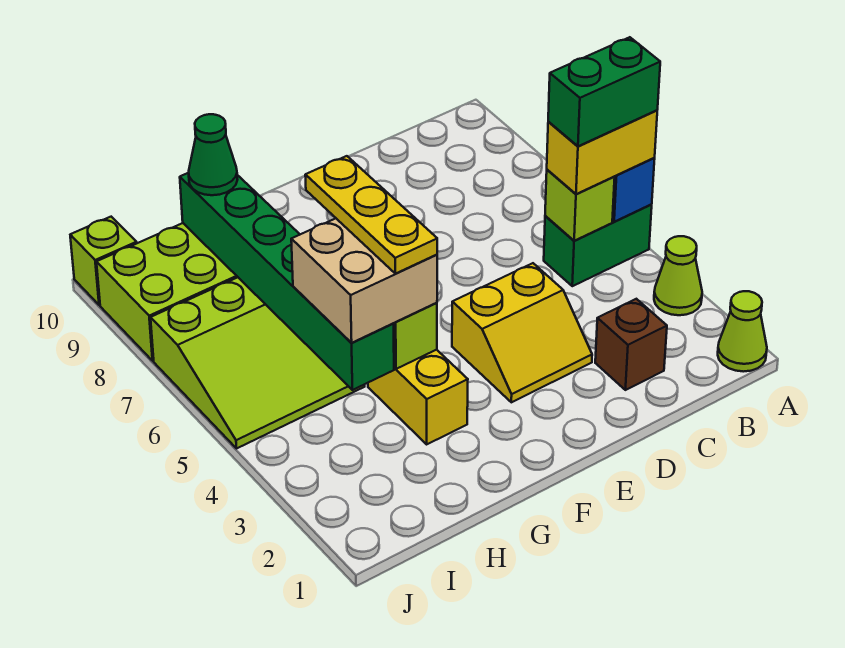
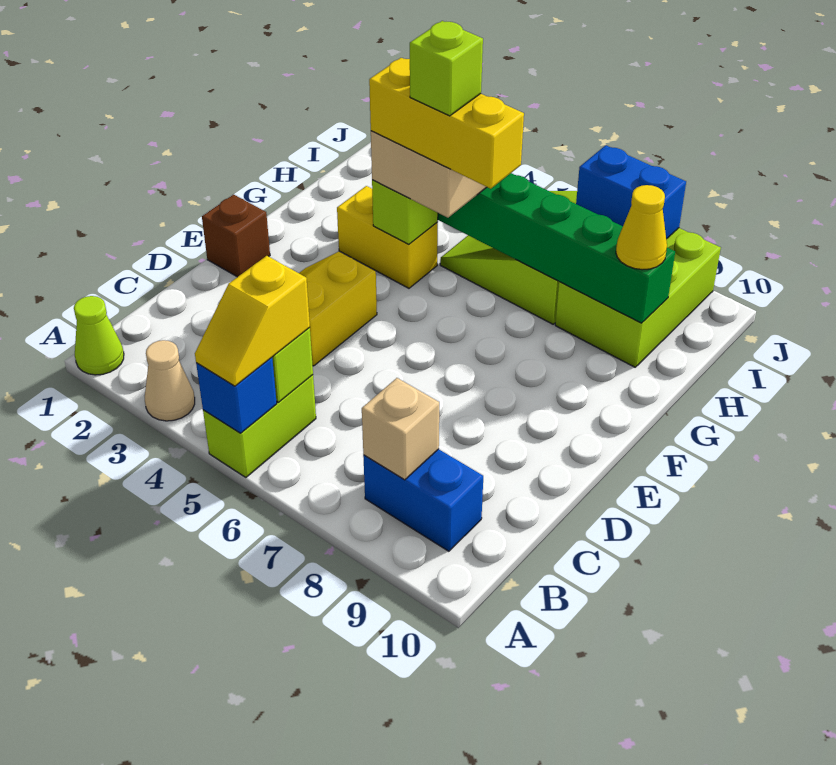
lime 1x1 cone [654,236,702,315] -> tan 1x1 cone [145,340,195,421]
green 1x2 brick [544,205,652,286] -> lime 1x2 brick [203,375,316,477]
yellow 1x2 brick [547,111,657,194] -> yellow 1x2 slope [195,256,310,386]
green 1x2 brick [548,37,660,146] -> none
none -> blue 1x2 brick [363,449,483,551]
none -> tan 1x1 brick [362,378,439,480]
brown 1x1 brick [595,299,667,390] -> brown 1x1 brick moved to [202,195,270,277]
yellow 1x3 plate [305,156,437,274] -> yellow 1x3 brick [369,58,524,189]
green 1x1 cone [189,114,238,195] -> yellow 1x1 cone [616,185,667,270]
none -> blue 1x2 brick [576,145,686,239]
lime 1x1 brick [70,217,137,305] -> lime 1x1 brick moved to [410,21,483,116]

